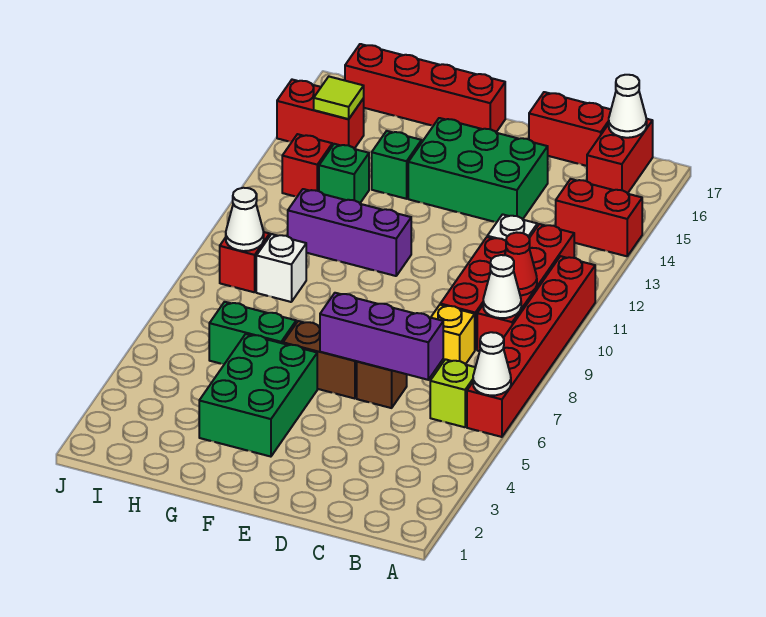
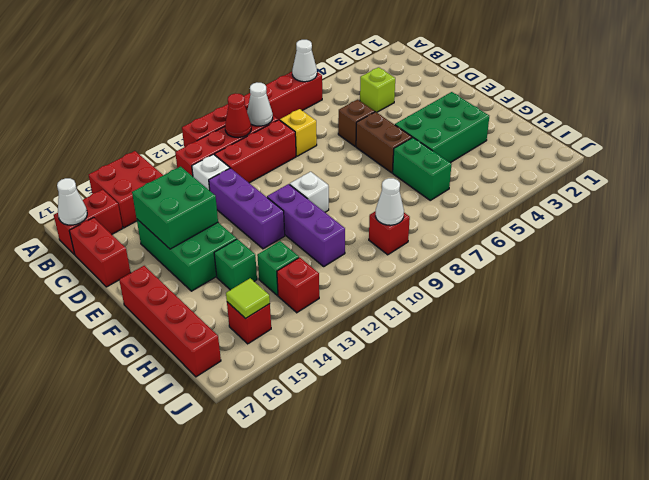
red 1x2 brick [556,179,642,256] -> red 2x2 brick [89,151,163,228]
lime 1x1 brick [430,359,475,427] -> lime 1x1 brick moved to [360,67,395,112]
purple 1x3 brick [320,293,443,380] -> purple 1x3 brick moved to [209,168,285,249]
none -> green 2x2 brick [132,167,218,249]
white 1x1 brick [256,234,306,302] -> white 1x1 brick moved to [290,172,329,212]
red 1x2 brick [277,80,364,149] -> red 1x1 brick [227,302,271,344]

